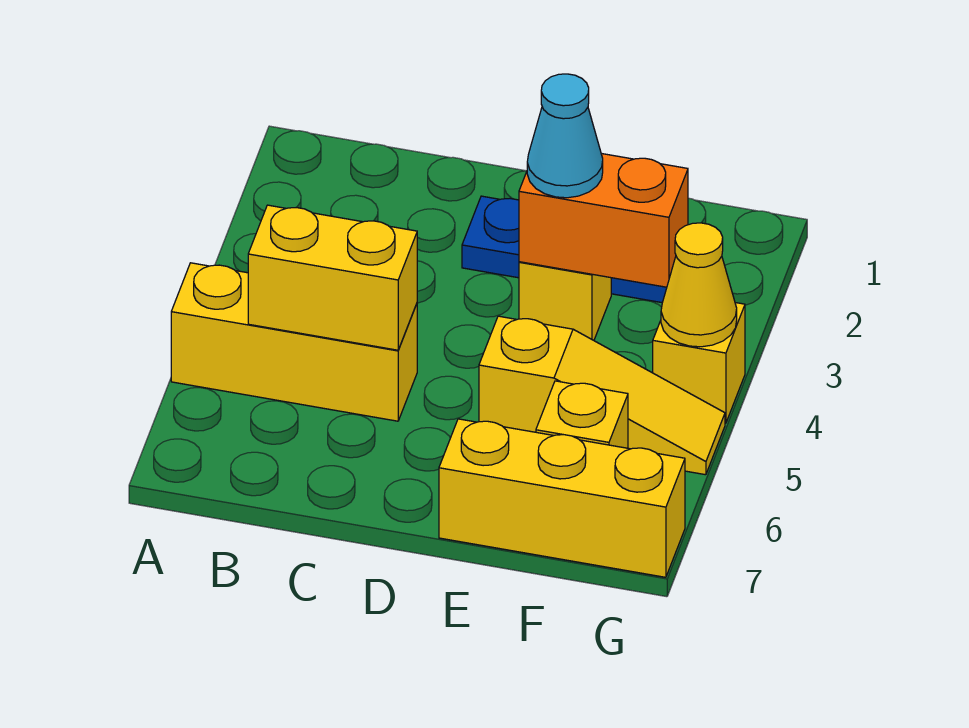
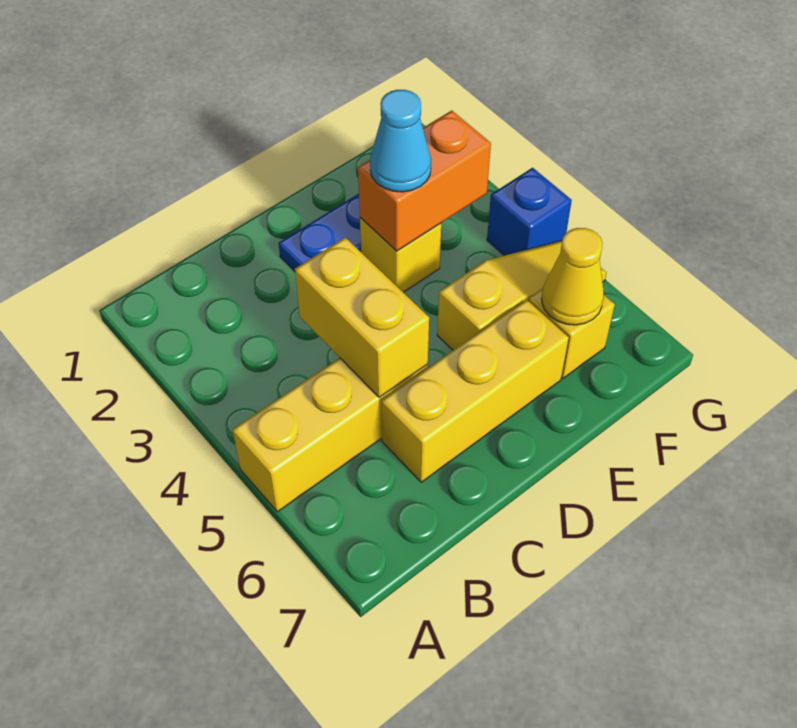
yellow 1x2 brick [248,205,417,350] -> yellow 1x2 brick turned to [295,238,429,397]
yellow 1x3 brick [439,419,685,577] -> yellow 1x3 brick moved to [381,300,569,482]
yellow 1x1 brick [653,303,745,423] -> blue 1x1 brick [487,168,572,256]
yellow 1x1 cone [661,223,737,347] -> yellow 1x1 cone moved to [542,228,604,325]

